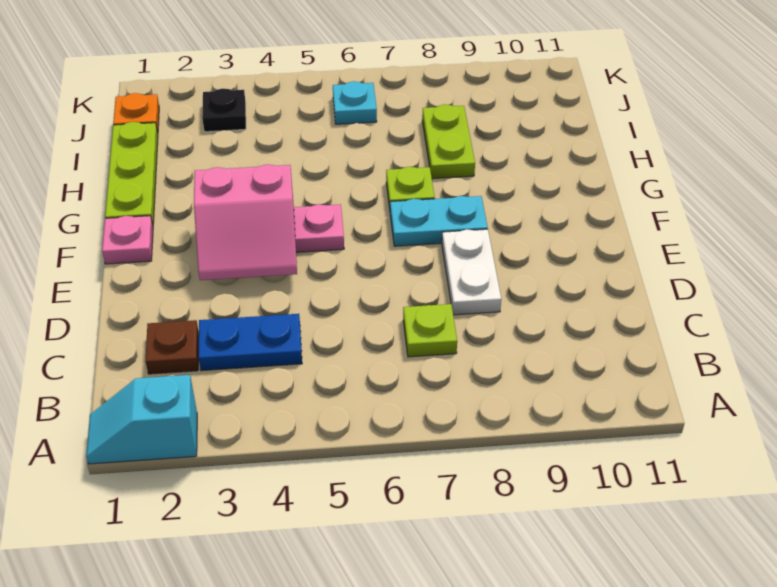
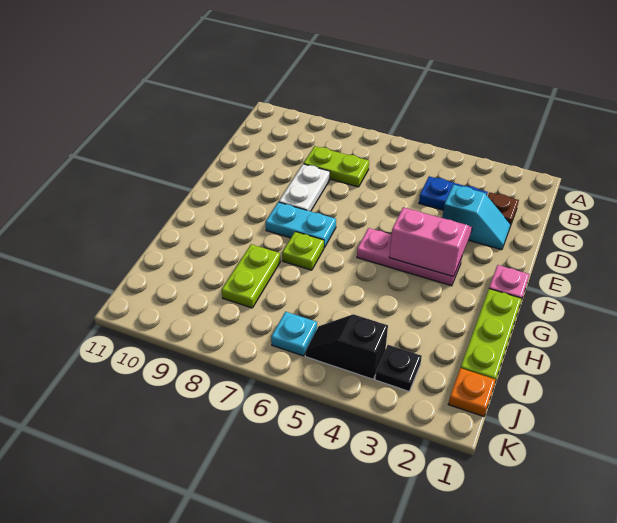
cyan 1x2 slope [86,375,197,464] -> cyan 1x2 slope moved to [442,185,511,250]
lime 1x1 plate [403,304,457,357] -> lime 1x2 plate [304,146,369,187]
none -> black 1x2 slope [305,314,388,379]

